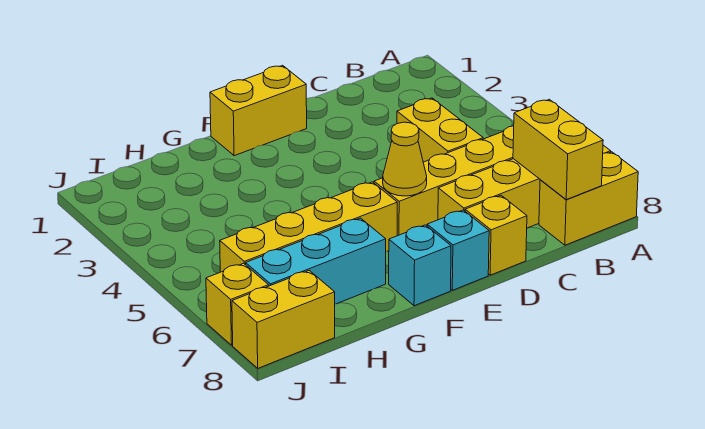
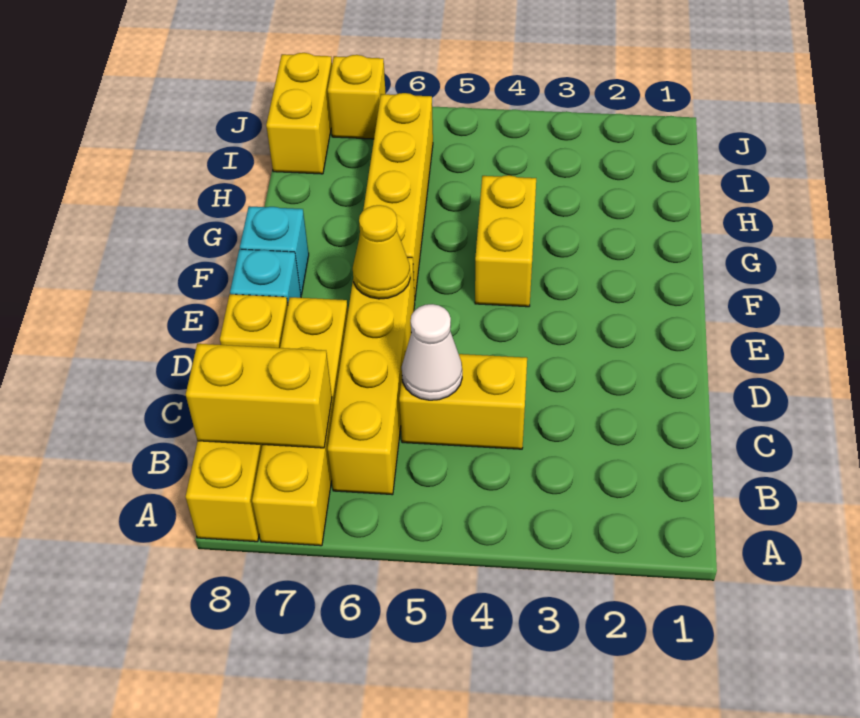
none -> white 1x1 cone [402,304,462,400]
yellow 1x2 brick [210,65,307,156] -> yellow 1x2 brick moved to [475,175,536,307]
cyan 1x3 brick [246,218,386,304] -> none

